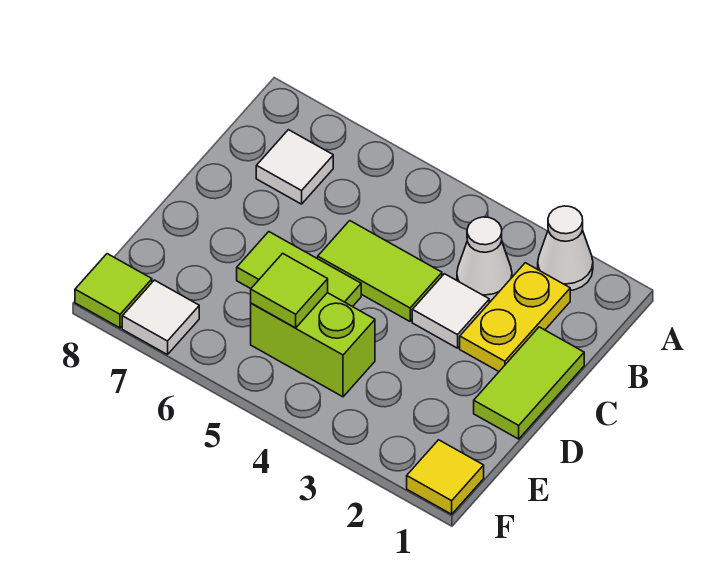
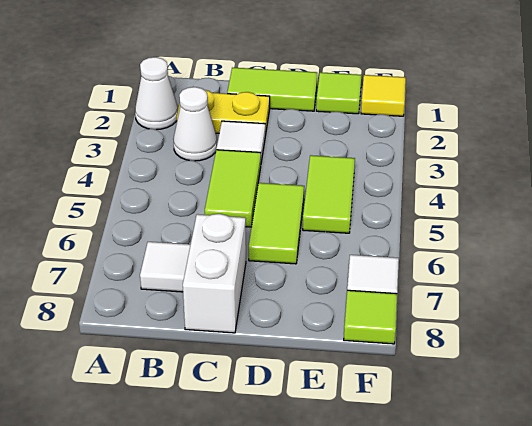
none -> white 1x2 brick [183,214,246,333]
lime 1x2 brick [251,293,375,397] -> lime 1x2 tile [303,155,355,233]
lime 1x1 tile [251,253,328,328] -> lime 1x1 tile moved to [316,72,361,114]

